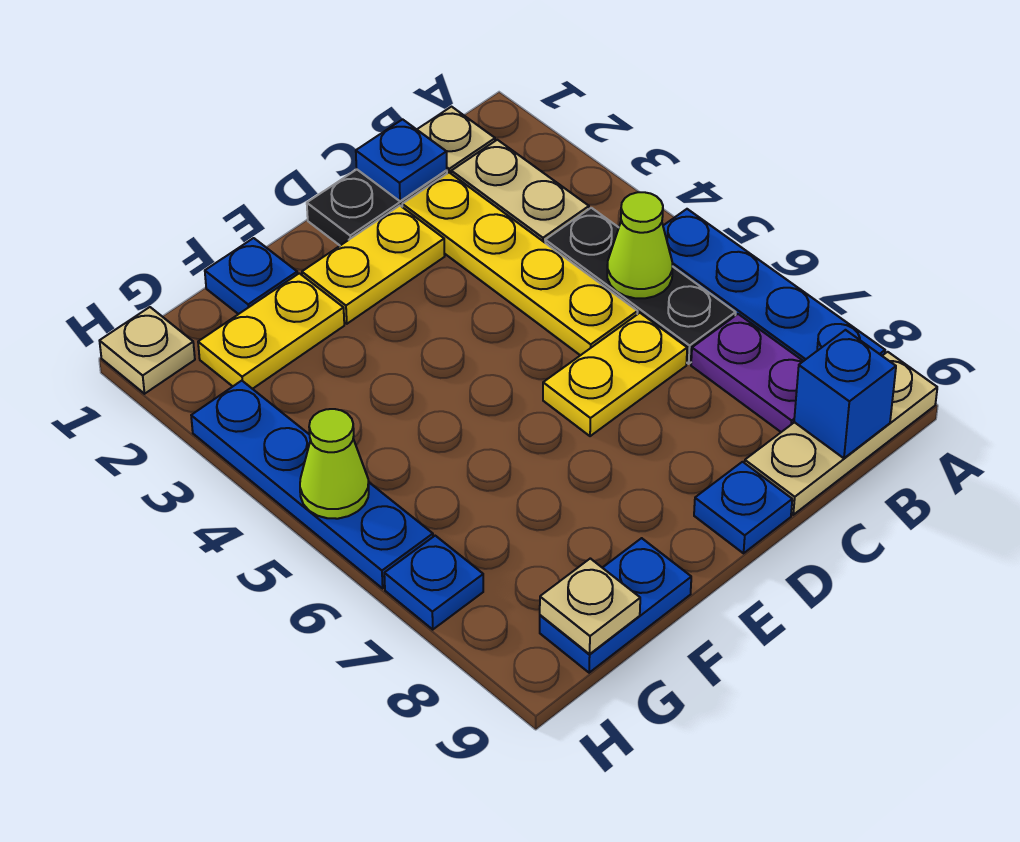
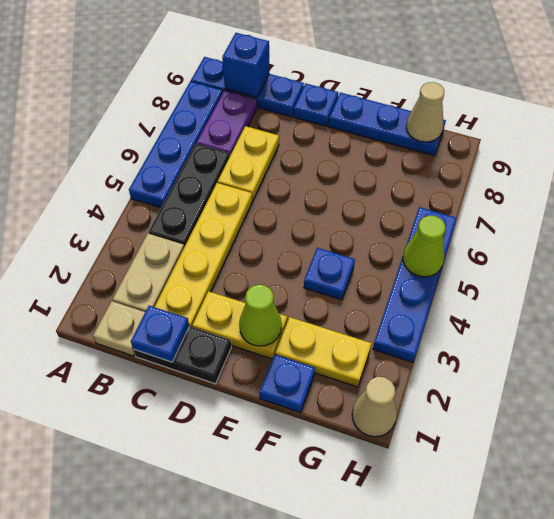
tan 1x3 plate [745,352,937,515] -> blue 1x3 plate [191,57,304,117]
lime 1x1 cone [607,192,672,298] -> lime 1x1 cone moved to [239,285,282,346]
yellow 1x2 plate [543,313,687,436] -> yellow 1x2 plate turned to [218,126,279,201]
blue 1x2 plate [540,538,691,673] -> blue 1x3 plate [329,93,446,156]
tan 1x1 plate [540,558,640,654] -> tan 1x1 cone [406,82,444,142]
tan 1x1 plate [100,307,195,394] -> tan 1x1 cone [352,377,397,437]
blue 1x1 plate [384,536,483,629] -> blue 1x1 plate moved to [304,248,355,300]

